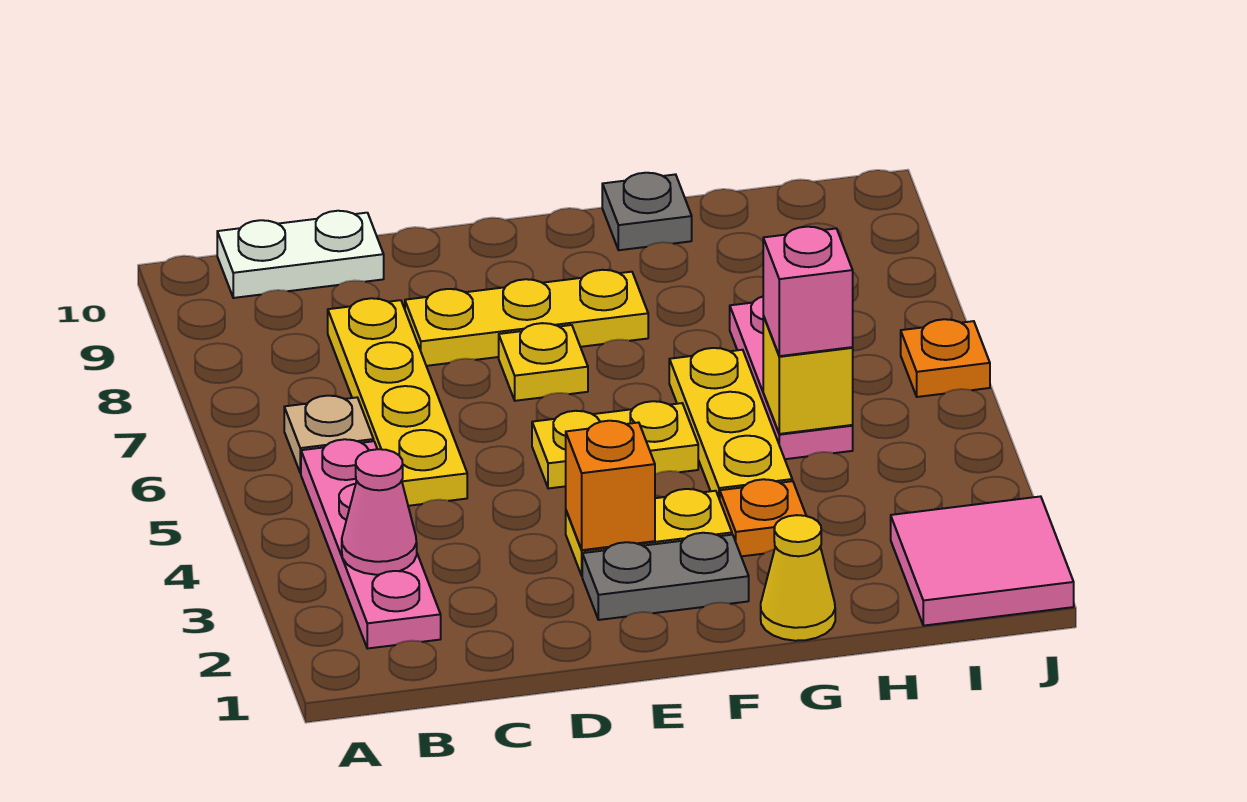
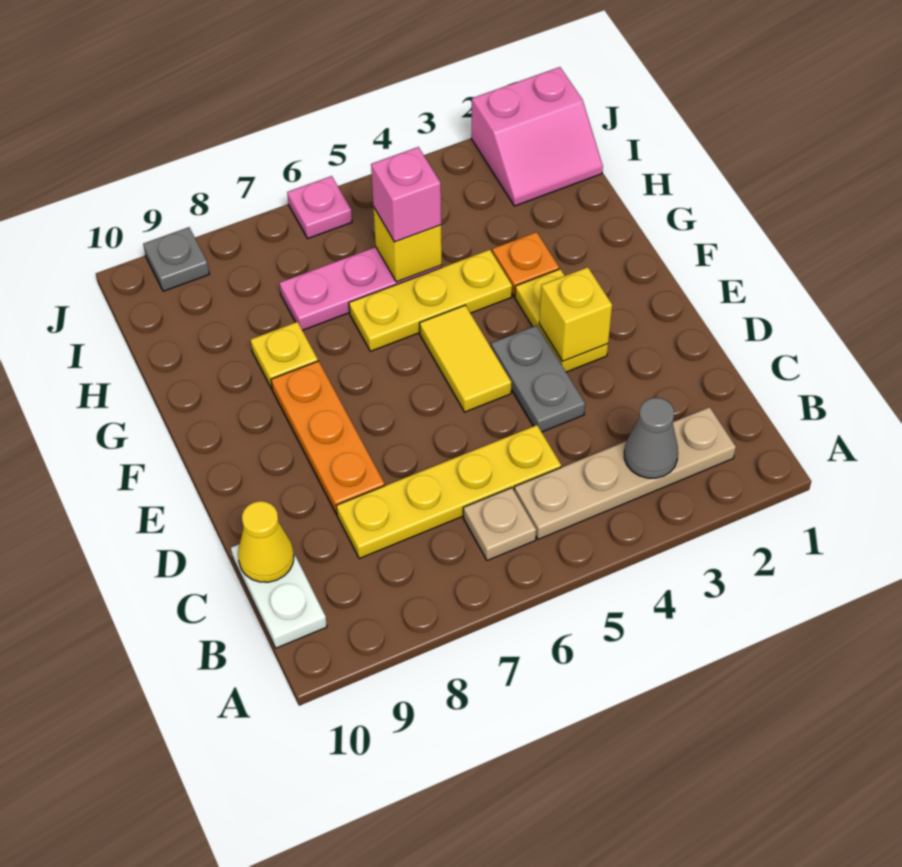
pink 1x4 plate [301,439,441,649] -> tan 1x4 plate [514,407,736,539]
pink 1x1 cone [342,449,417,575] -> grey 1x1 cone [624,398,678,478]
yellow 1x3 plate [405,270,648,366] -> orange 1x3 plate [271,361,385,514]
grey 1x2 plate [582,533,749,620] -> grey 1x2 plate moved to [491,325,585,432]
orange 1x1 brick [566,421,655,550] -> yellow 1x1 brick [539,267,612,361]
yellow 1x2 plate [532,401,698,488] -> yellow 1x2 tile [420,305,511,412]
yellow 1x1 plate [499,323,588,401] -> yellow 1x1 plate moved to [251,322,318,389]
yellow 1x1 cone [761,515,835,641] -> yellow 1x1 cone moved to [238,501,294,582]
grey 1x1 plate [602,173,692,250] -> grey 1x1 plate moved to [143,227,209,291]
pink 2x2 tile [891,496,1074,626] -> pink 2x2 slope [471,67,603,206]
orange 1x1 plate [901,319,990,397] -> pink 1x1 plate [287,176,352,239]

